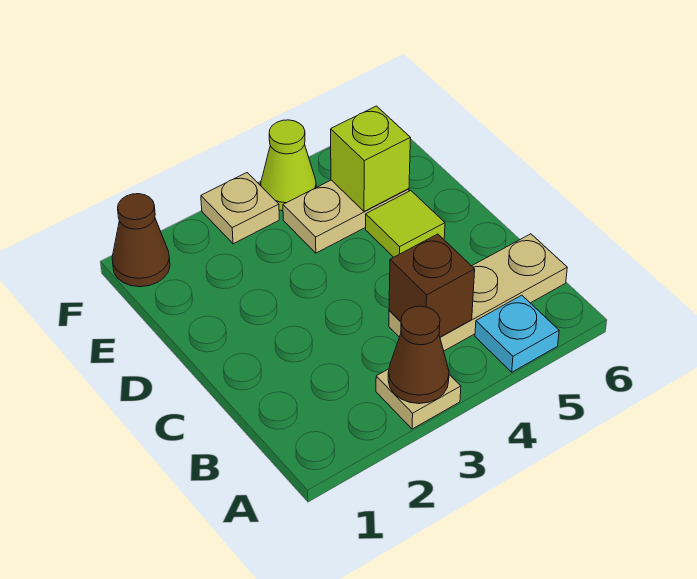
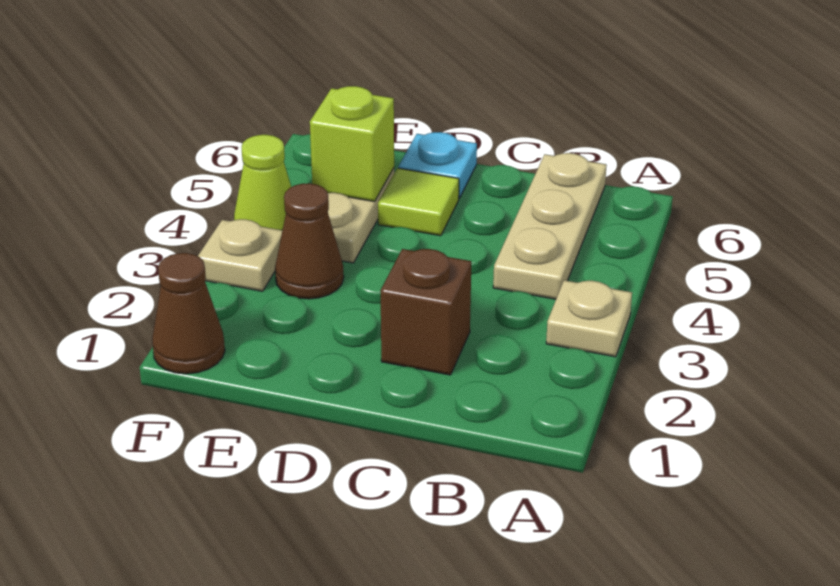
brown 1x1 cone [388,306,449,404] -> brown 1x1 cone moved to [275,183,344,299]
cyan 1x1 plate [475,295,559,372] -> cyan 1x1 plate moved to [398,132,477,198]
brown 1x1 brick [389,234,475,337] -> brown 1x1 brick moved to [380,249,471,375]

